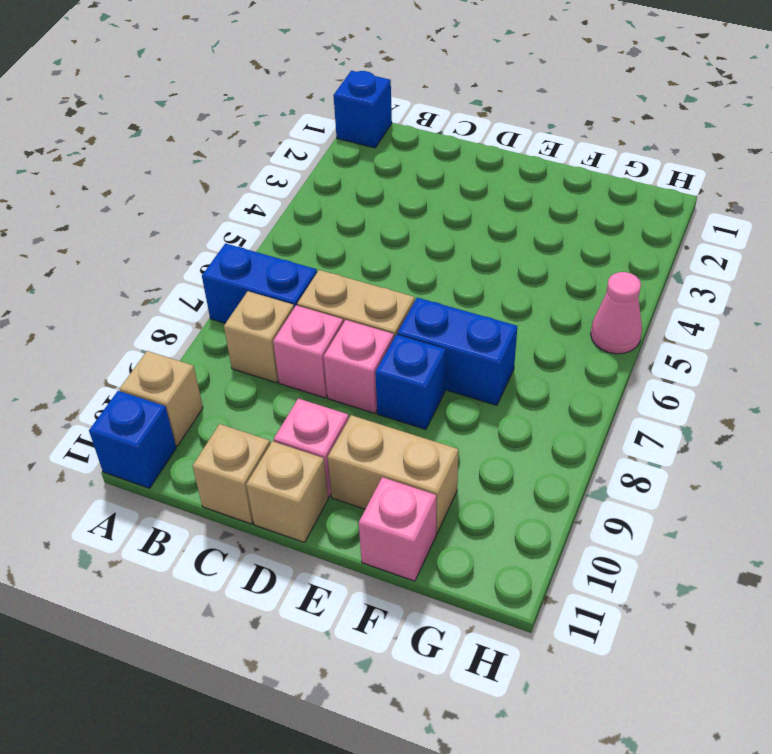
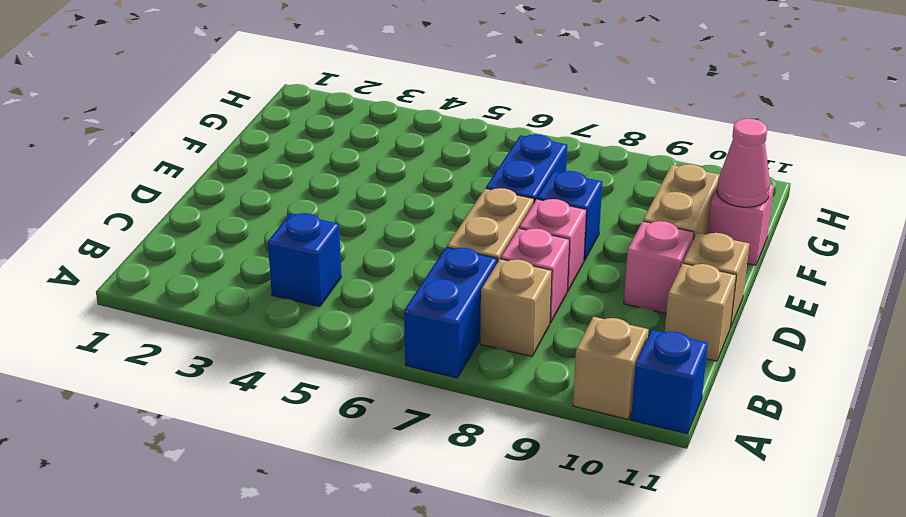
blue 1x1 brick [333,71,392,148] -> blue 1x1 brick moved to [268,213,341,307]
pink 1x1 cone [591,272,642,354] -> pink 1x1 cone moved to [717,119,770,207]

